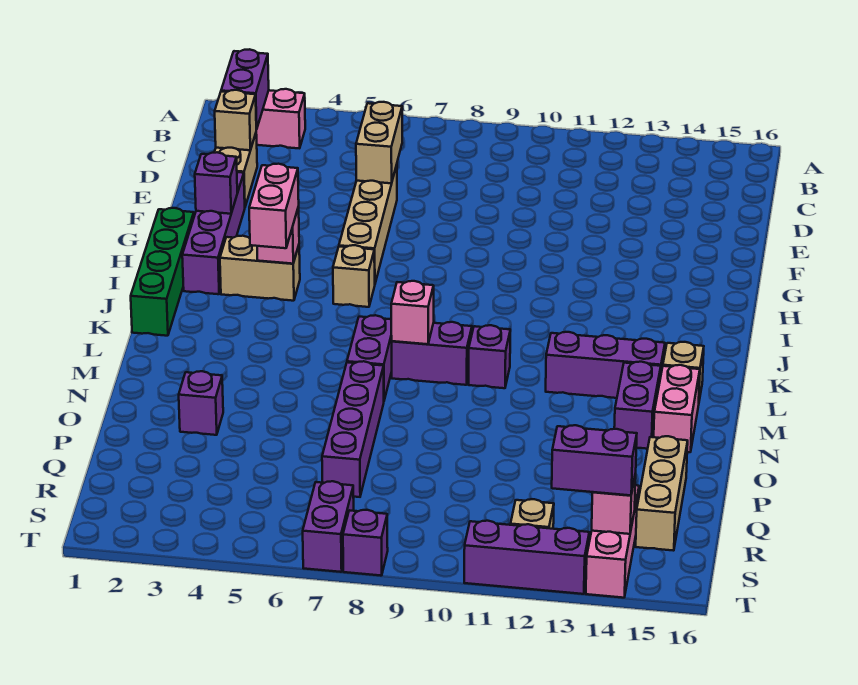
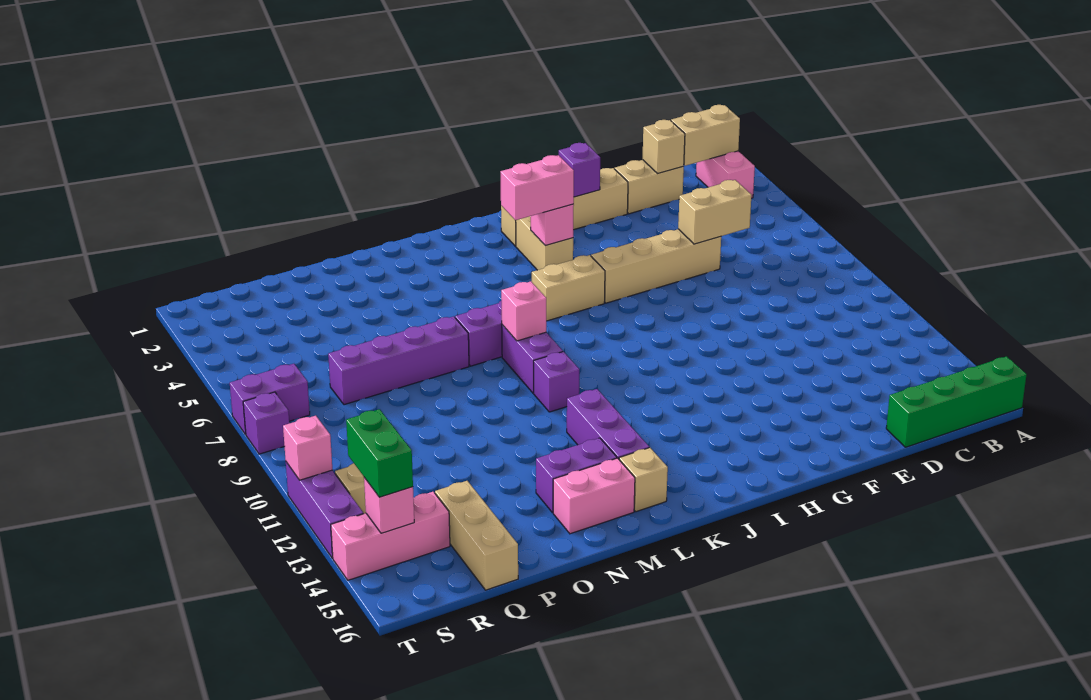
purple 1x2 brick [221,49,269,129] -> tan 1x2 brick [671,105,740,166]
purple 1x4 brick [182,172,245,294] -> tan 1x4 brick [501,168,628,246]
green 1x4 brick [131,208,194,336] -> green 1x4 brick moved to [886,356,1027,447]
tan 1x1 brick [333,245,375,307] -> tan 1x2 brick [532,255,605,321]
purple 1x1 brick [179,371,223,435] -> none
tan 1x3 brick [636,436,688,551] -> tan 1x3 brick turned to [435,481,518,590]
purple 1x2 brick [552,425,637,495] -> green 1x2 brick [346,409,413,497]
none -> pink 1x1 brick [283,416,332,480]

